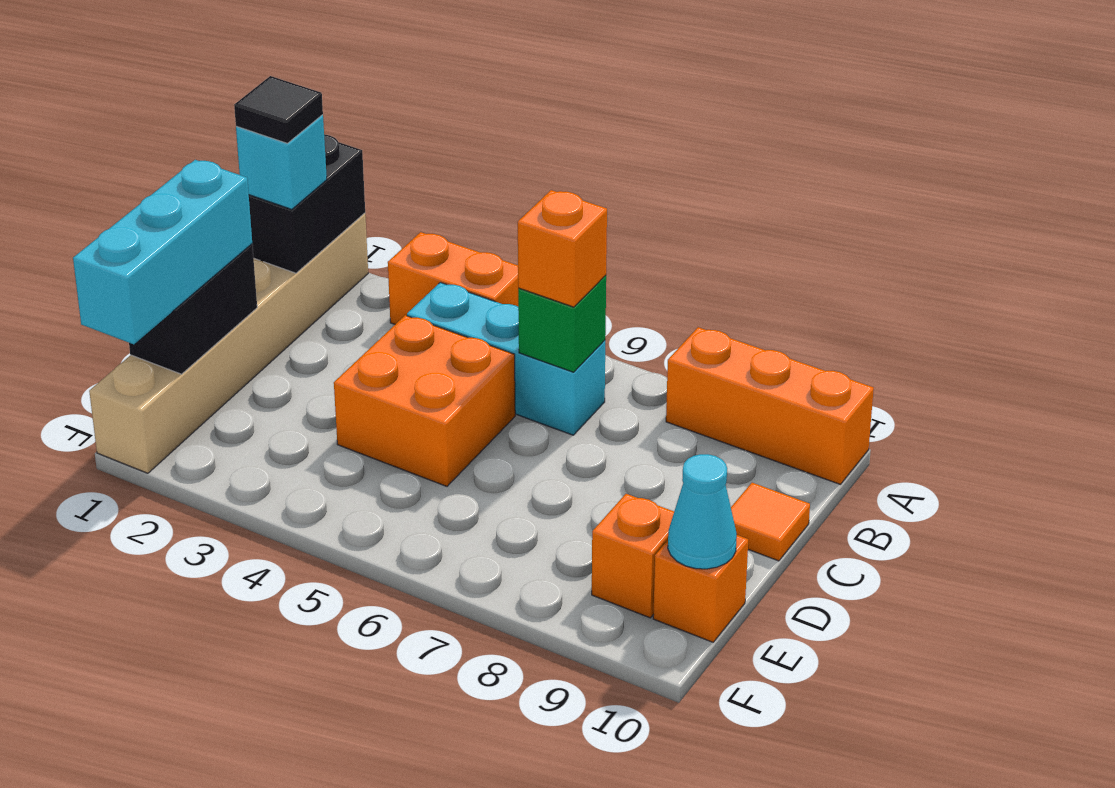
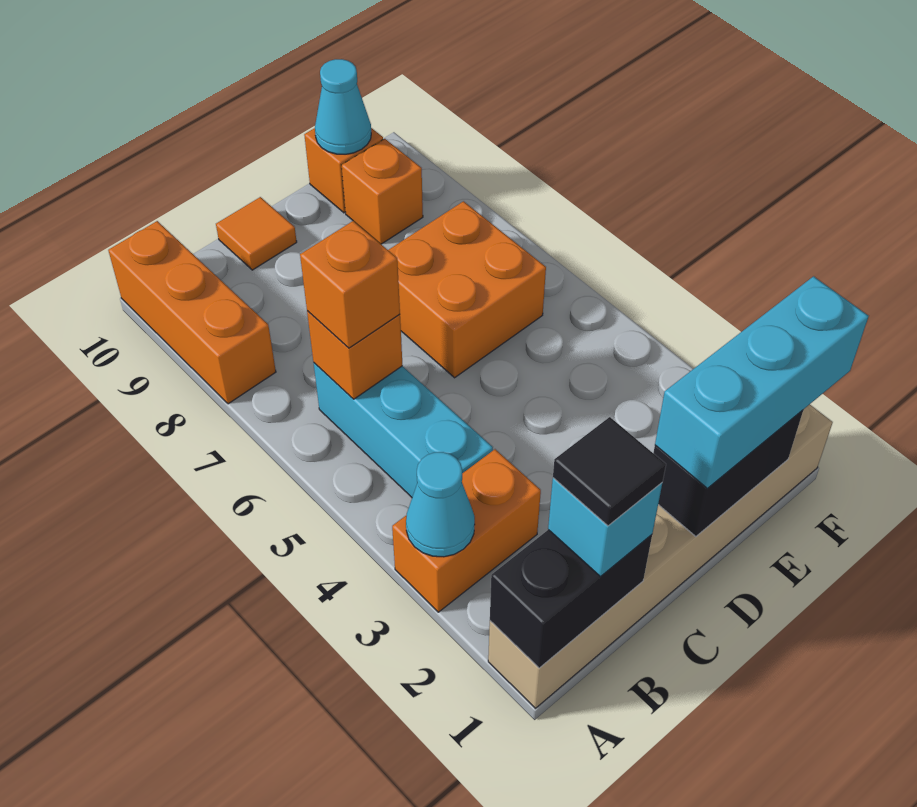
orange 1x2 brick [388,232,519,324] -> orange 1x2 brick turned to [392,449,541,612]
none -> cyan 1x1 cone [406,452,475,557]
green 1x1 brick [518,275,606,372] -> orange 1x1 brick [307,311,403,399]
orange 2x2 brick [334,315,515,486] -> orange 2x2 brick moved to [388,201,546,378]

